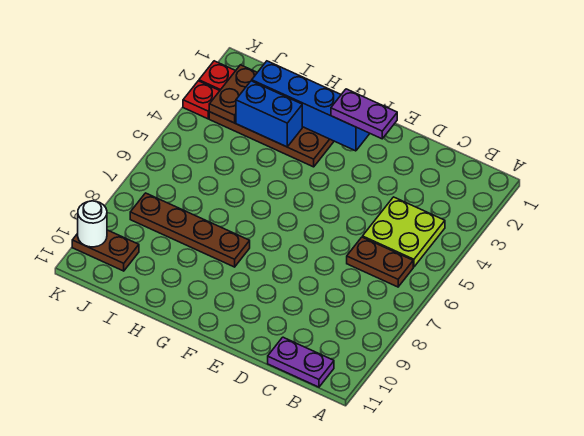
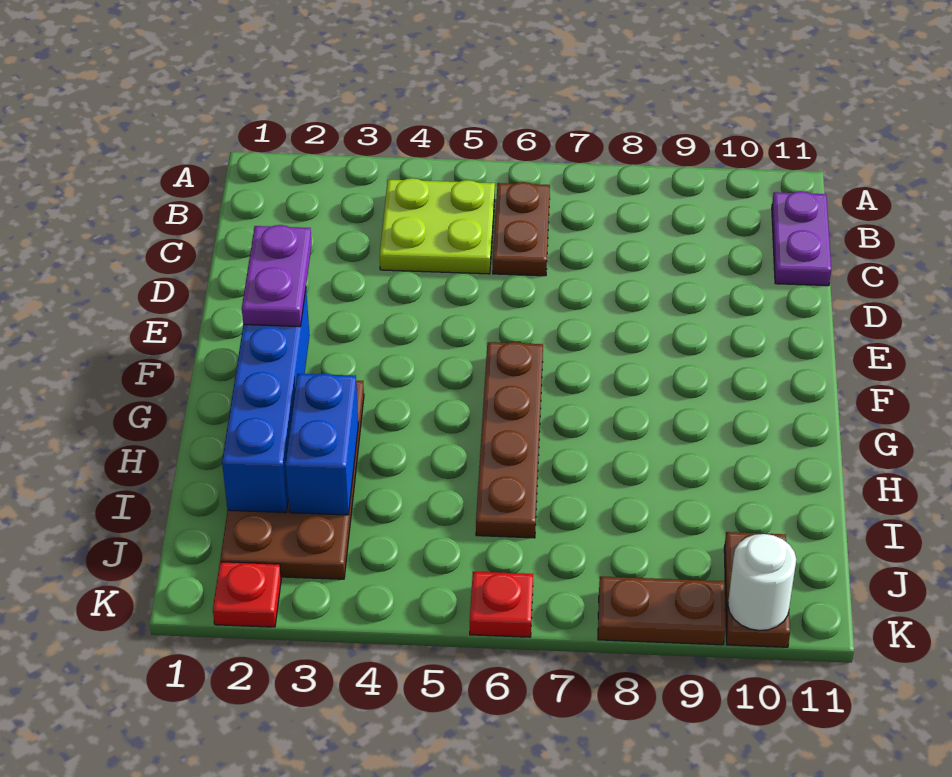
brown 1x4 plate [130,193,250,267] -> brown 1x4 plate moved to [476,342,543,538]
brown 1x2 plate [209,65,257,123] -> brown 1x2 plate moved to [598,576,725,645]
red 1x1 plate [183,81,220,119] -> red 1x1 plate moved to [470,572,533,637]

